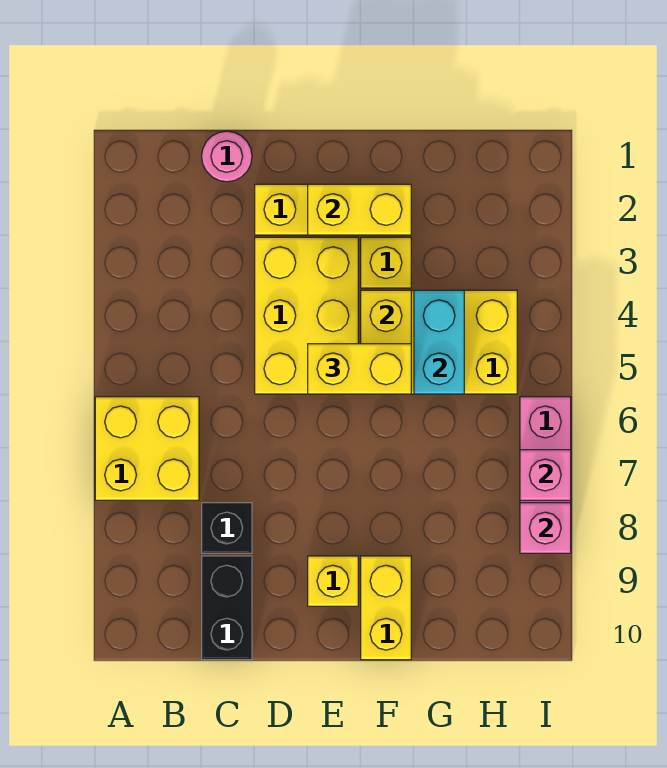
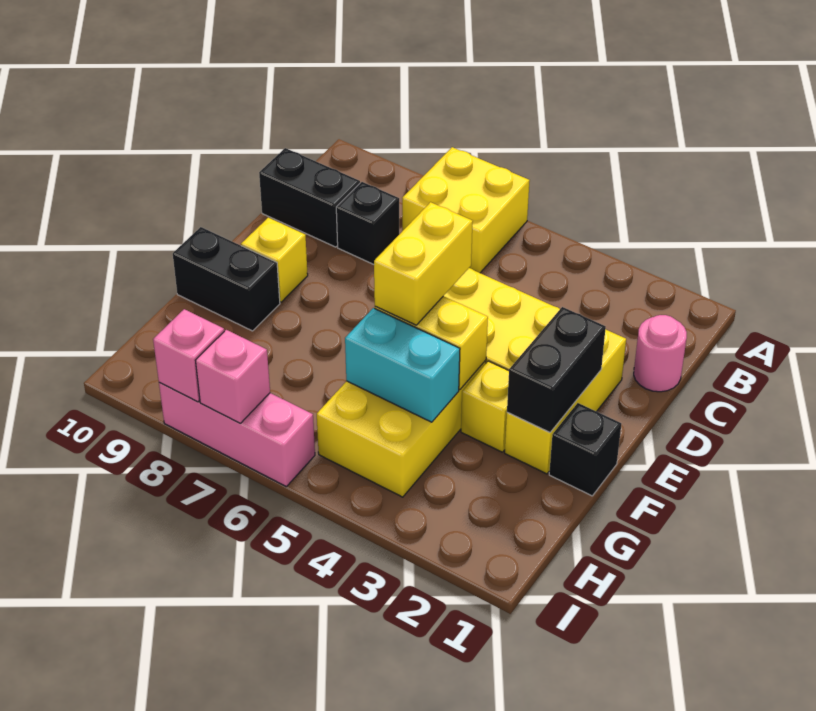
yellow 1x2 brick [308,184,411,235] -> black 1x2 brick [507,307,606,433]
none -> black 1x1 brick [549,403,621,496]
yellow 1x2 brick [361,556,411,660] -> black 1x2 brick [173,227,280,331]

